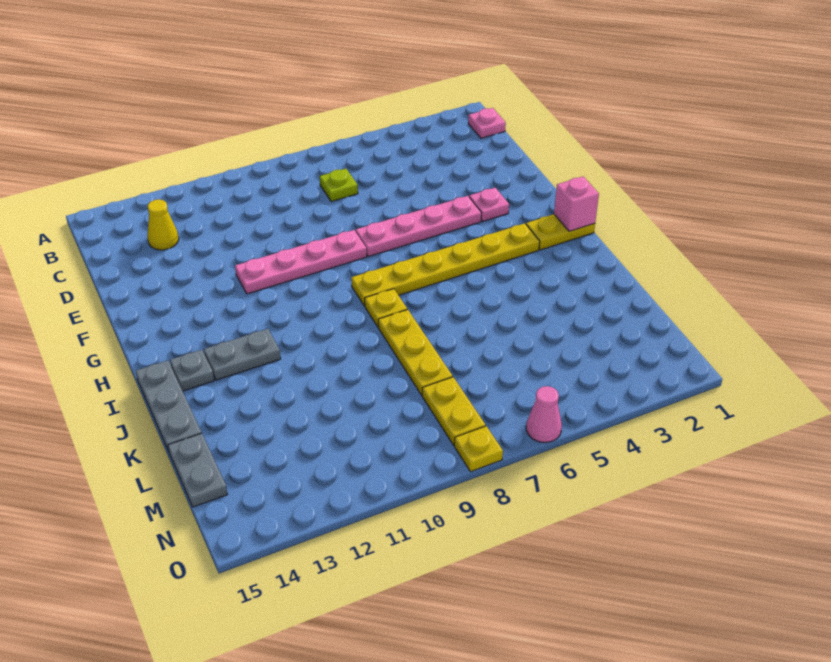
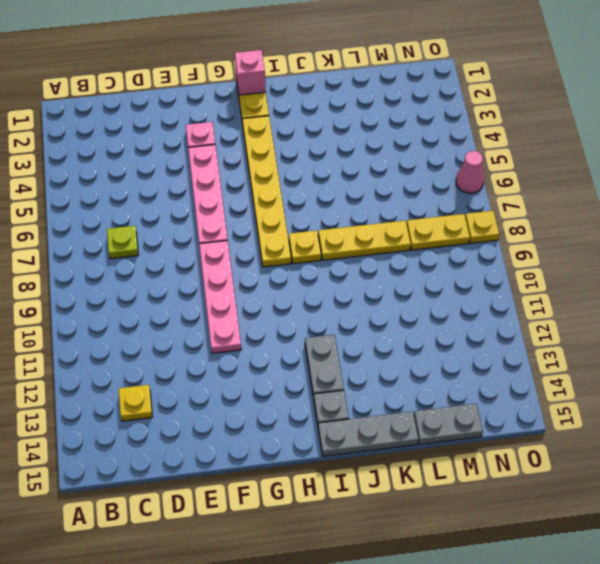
pink 1x1 plate [468,108,506,138] -> none
yellow 1x1 cone [147,199,179,250] -> yellow 1x1 plate [119,385,152,421]

